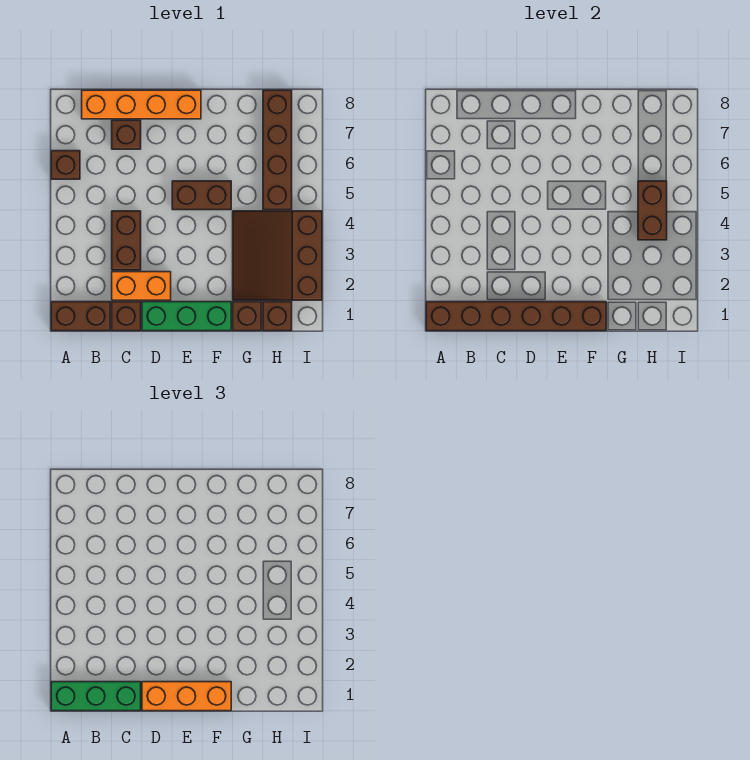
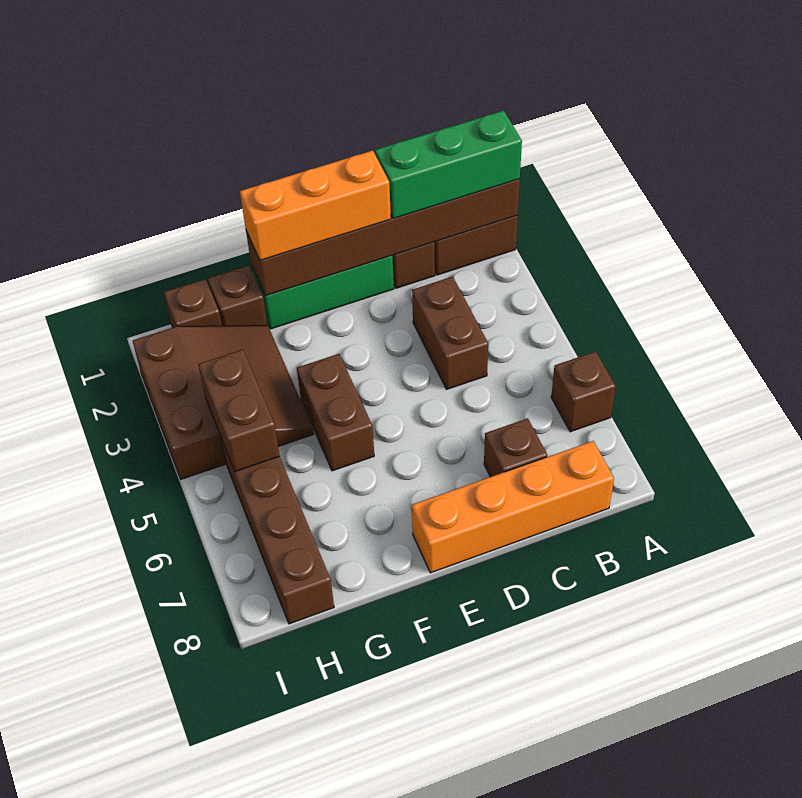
orange 1x2 brick [112,272,171,300] -> none
brown 1x2 brick [172,181,231,210] -> brown 1x2 brick turned to [297,354,374,471]

